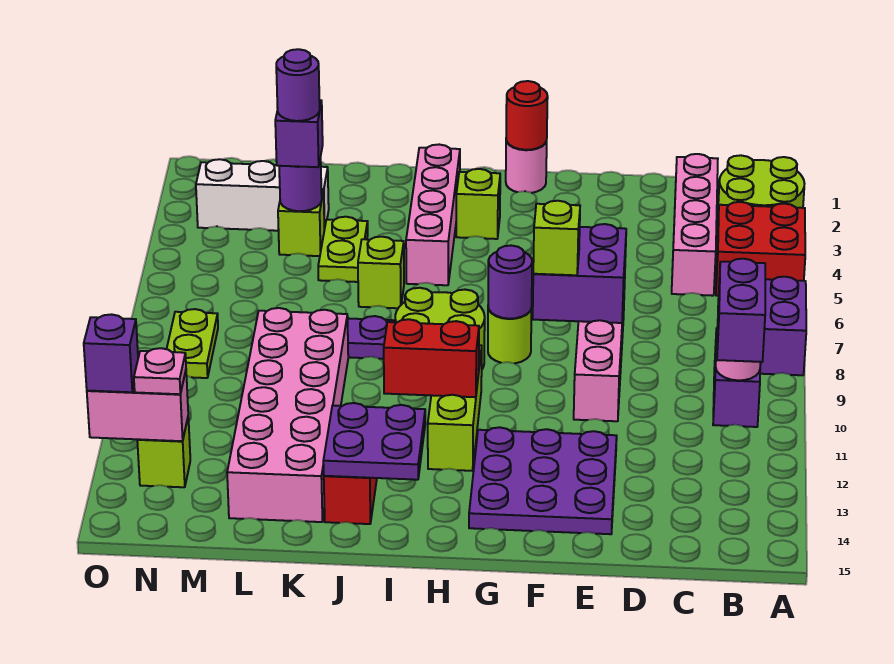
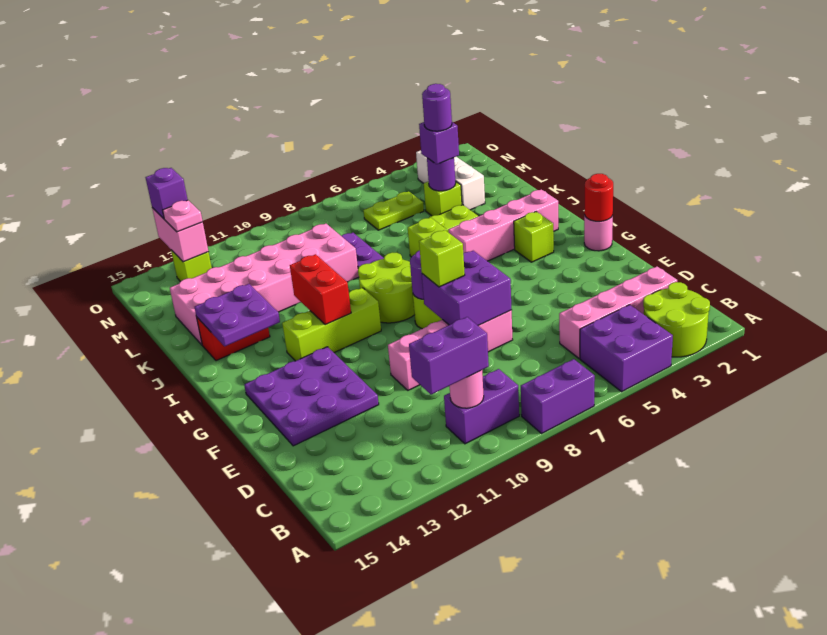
red 2x2 brick [716,202,805,296] -> purple 2x2 brick [580,305,673,392]
lime 1x2 plate [167,309,218,378] -> lime 1x2 plate moved to [363,191,424,230]

